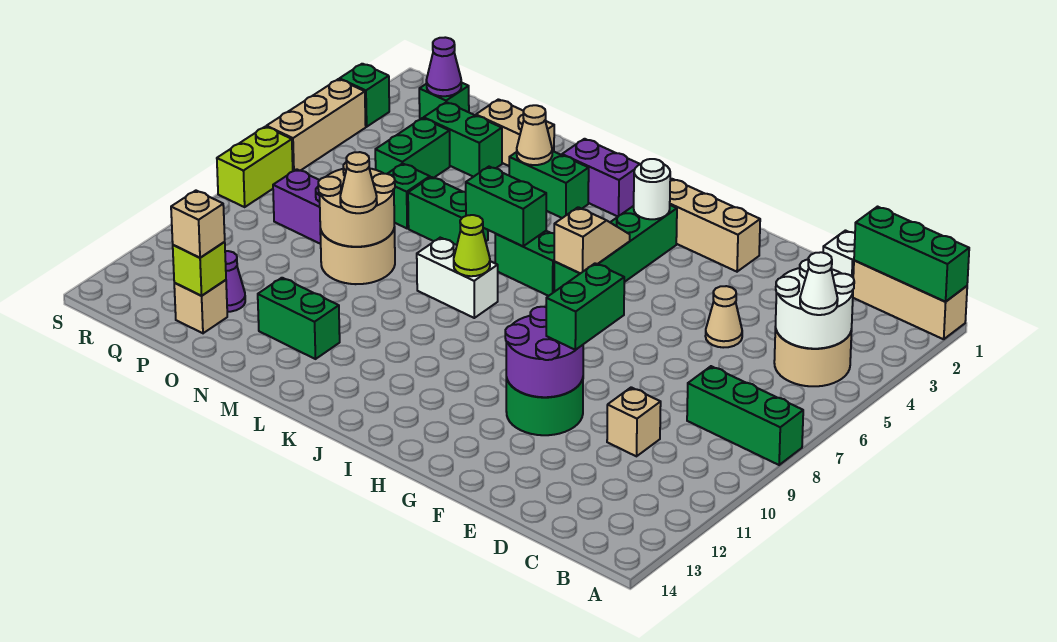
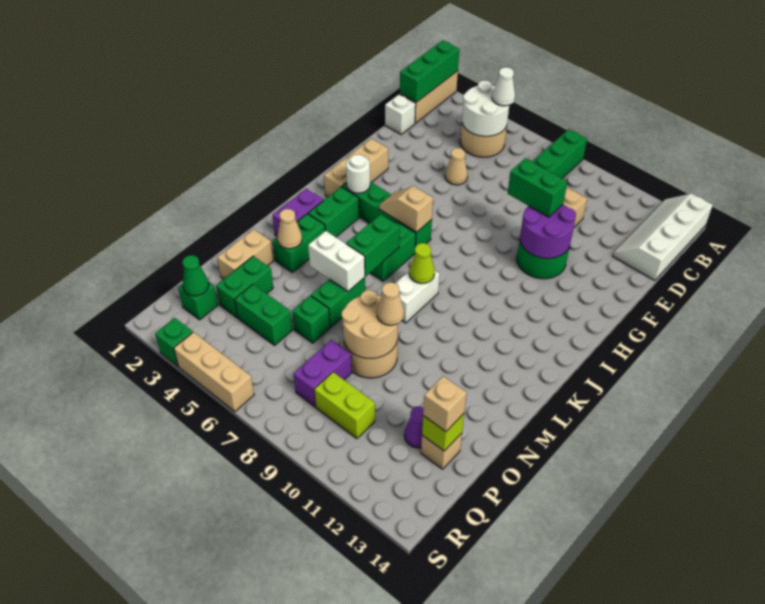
none -> white 2x4 slope [613,194,713,281]
none -> white 1x2 brick [308,231,365,291]
green 1x2 brick [258,278,340,359] -> green 1x2 brick moved to [308,187,359,237]
purple 1x1 cone [426,37,461,96] -> green 1x1 cone [182,255,209,296]
lime 1x2 brick [217,127,293,207] -> lime 1x2 brick moved to [314,372,375,439]

